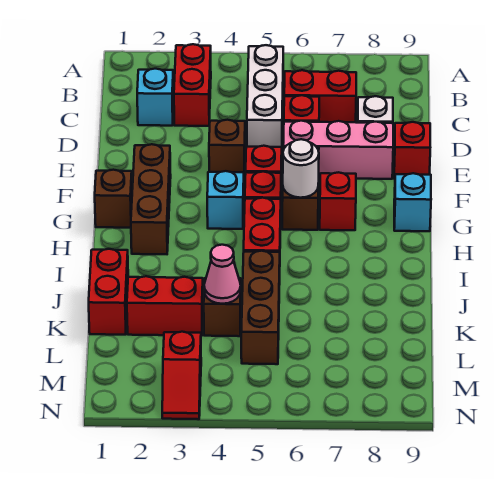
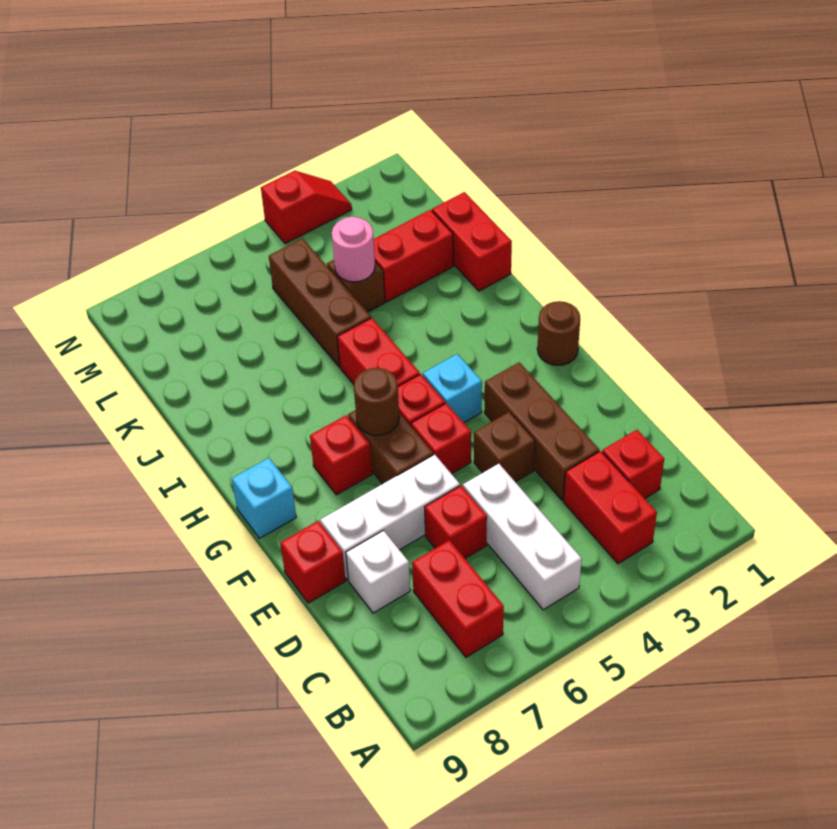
cyan 1x1 brick [137,69,174,126] -> red 1x1 brick [602,430,664,499]
red 1x2 brick [284,70,356,122] -> red 1x2 brick turned to [412,540,504,657]
pink 1x3 brick [283,121,393,179] -> white 1x3 brick [320,454,460,580]
brown 1x3 brick [131,144,171,254] -> brown 1x3 brick moved to [485,362,599,501]
brown 1x1 brick [95,170,132,228] -> brown 1x1 round brick [537,301,580,365]
white 1x1 round brick [283,139,319,198] -> brown 1x1 round brick [354,368,399,435]
pink 1x1 cone [204,245,241,304] -> pink 1x1 round brick [332,217,375,282]
red 1x2 slope [162,332,201,419] -> red 1x2 slope turned to [261,171,352,244]

